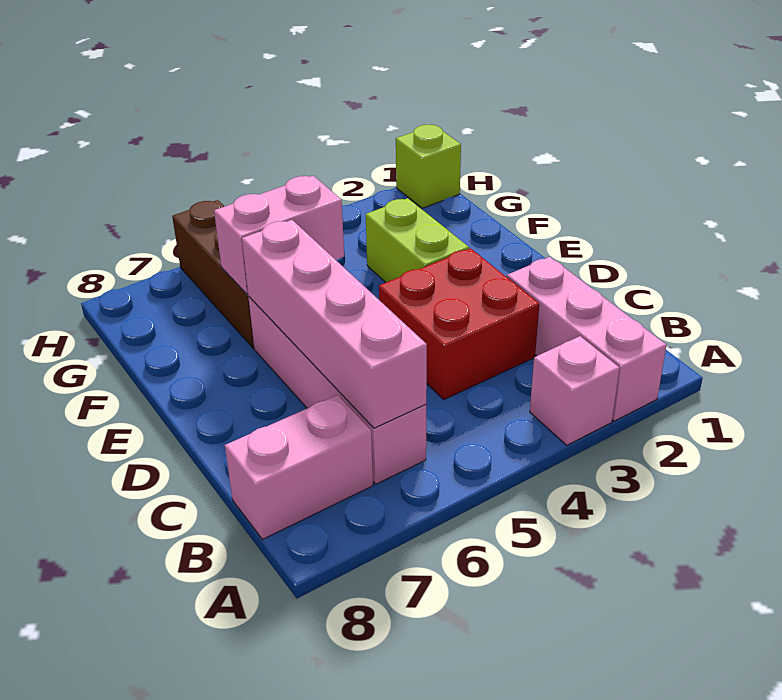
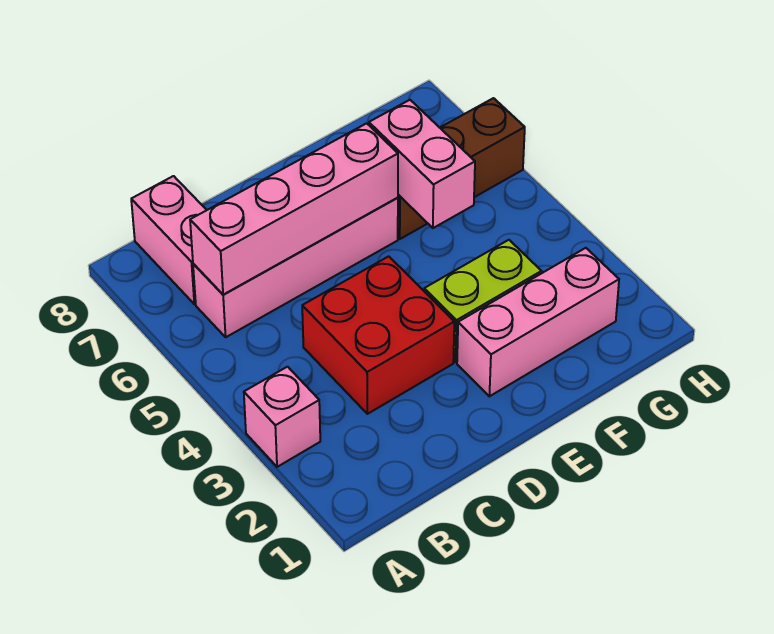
pink 1x3 brick [507,257,666,421] -> pink 1x3 brick moved to [457,248,619,396]
lime 1x1 brick [396,125,461,208] -> none

